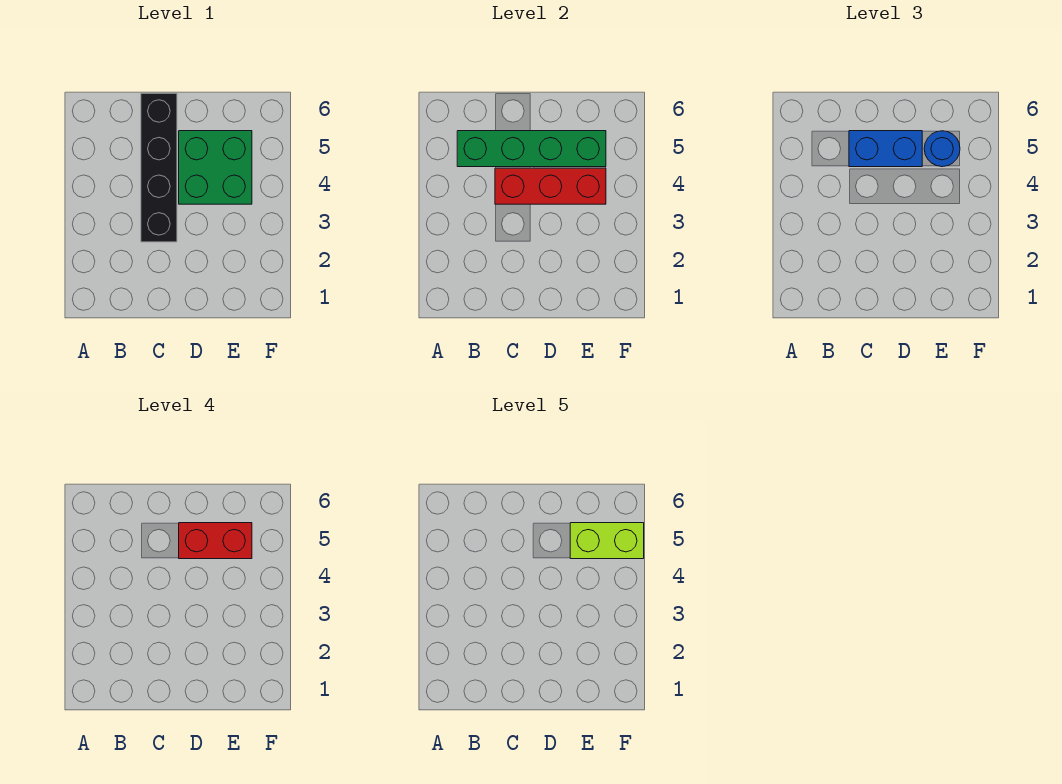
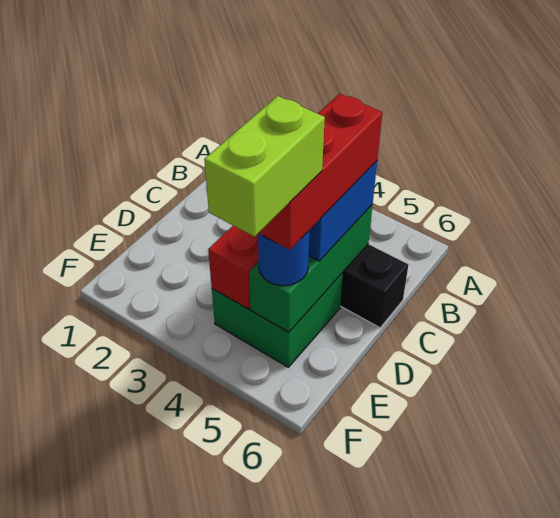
green 1x4 brick [457,131,606,167] -> green 1x3 brick [249,205,373,332]
red 1x2 brick [179,523,252,559] -> red 1x3 brick [258,93,382,250]

